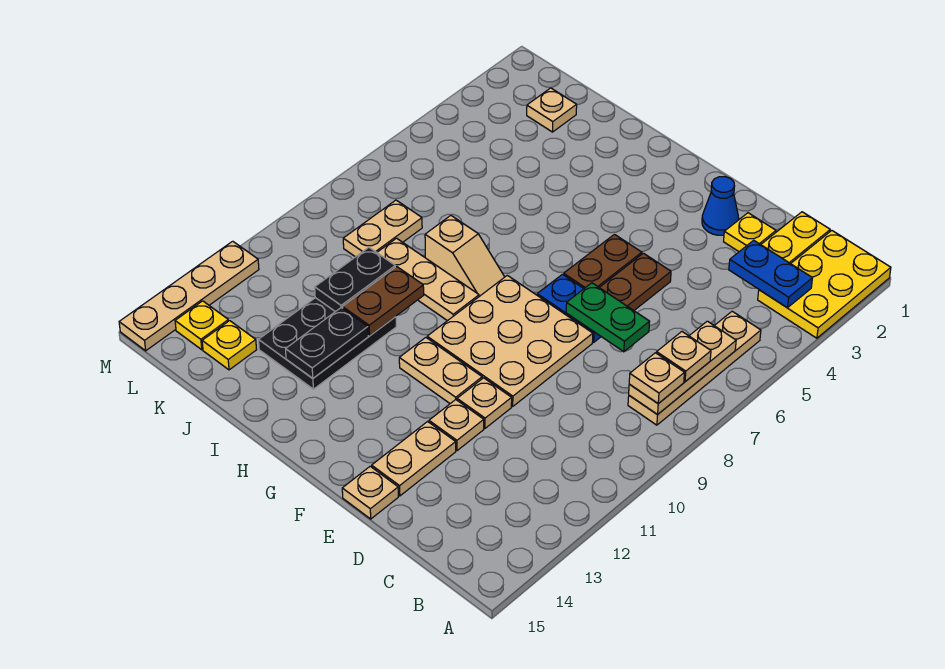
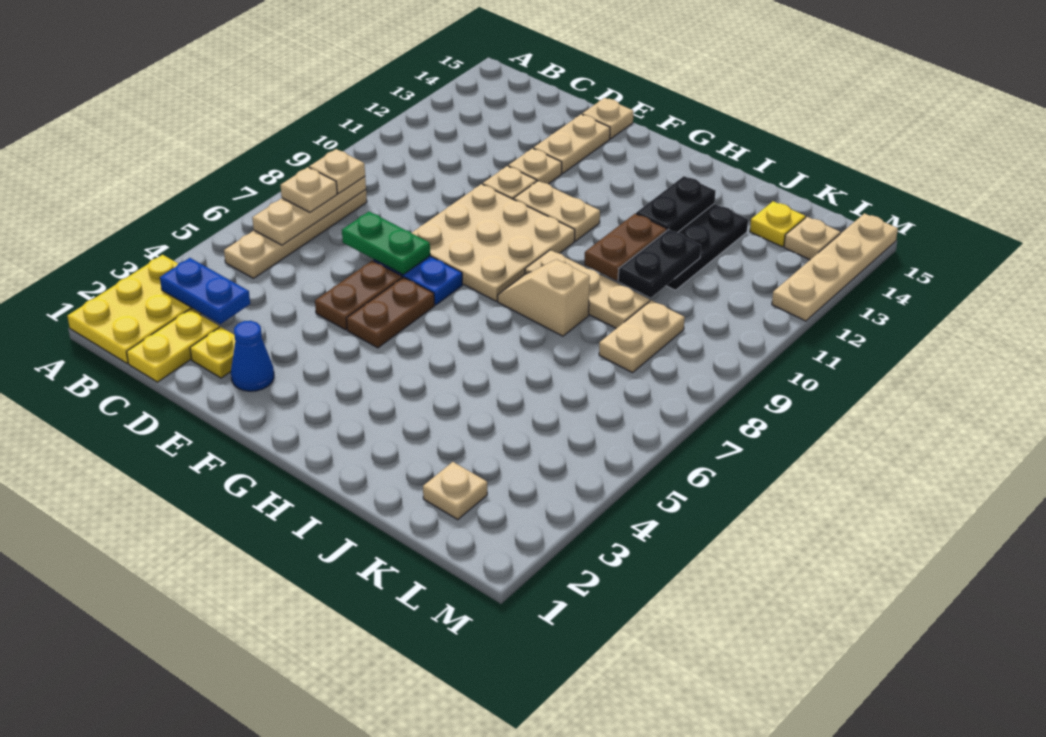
yellow 1x1 plate [175,301,228,350] -> tan 1x1 plate [784,217,840,260]

